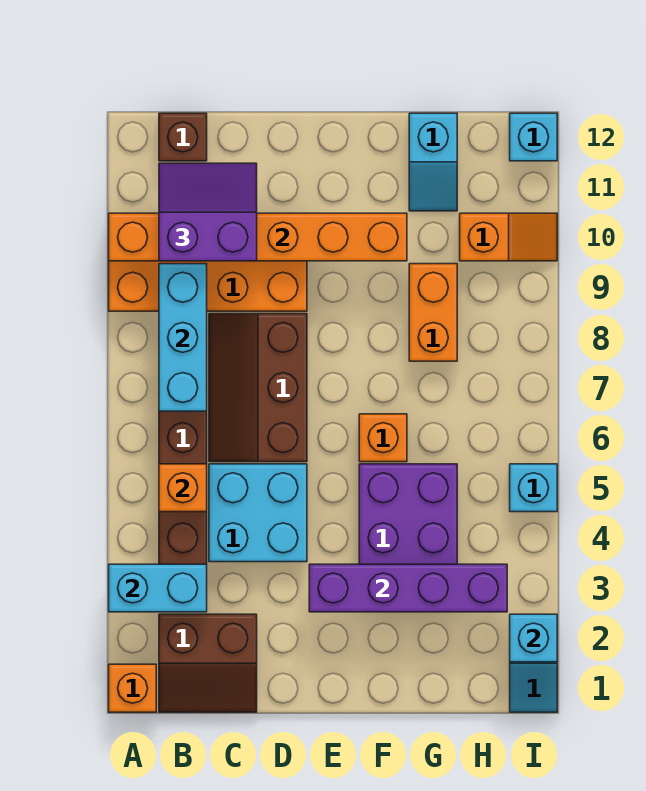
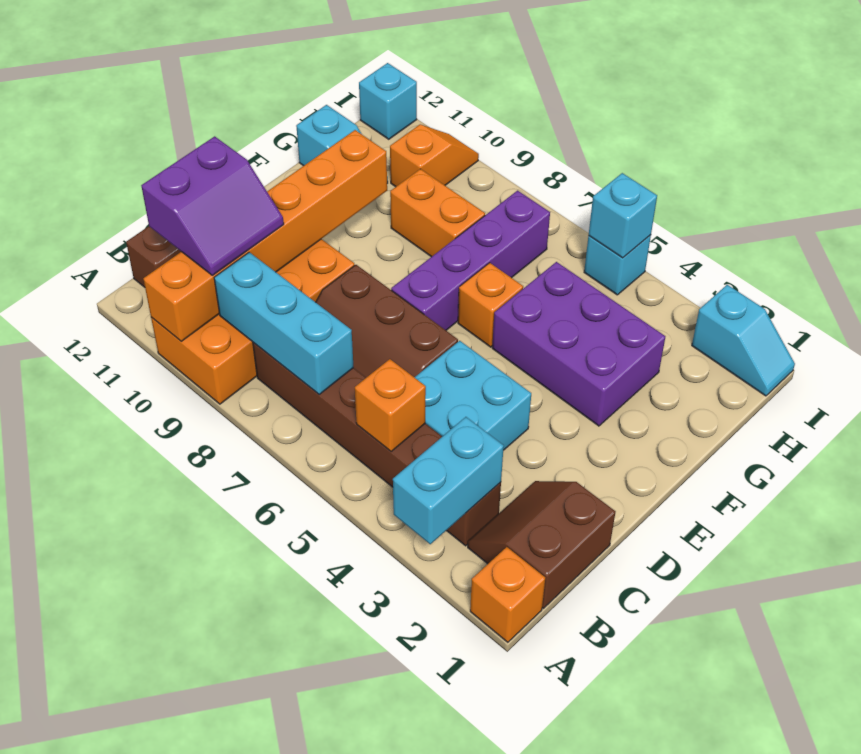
brown 2x2 slope [159,614,257,712] -> brown 2x2 slope turned to [468,481,616,608]
purple 2x2 slope [159,163,257,261] -> purple 2x2 slope turned to [141,136,284,275]
purple 1x4 brick [309,564,507,612] -> purple 1x4 brick moved to [391,191,550,330]
cyan 1x1 brick [510,614,557,662] -> cyan 1x1 brick moved to [589,173,657,258]

